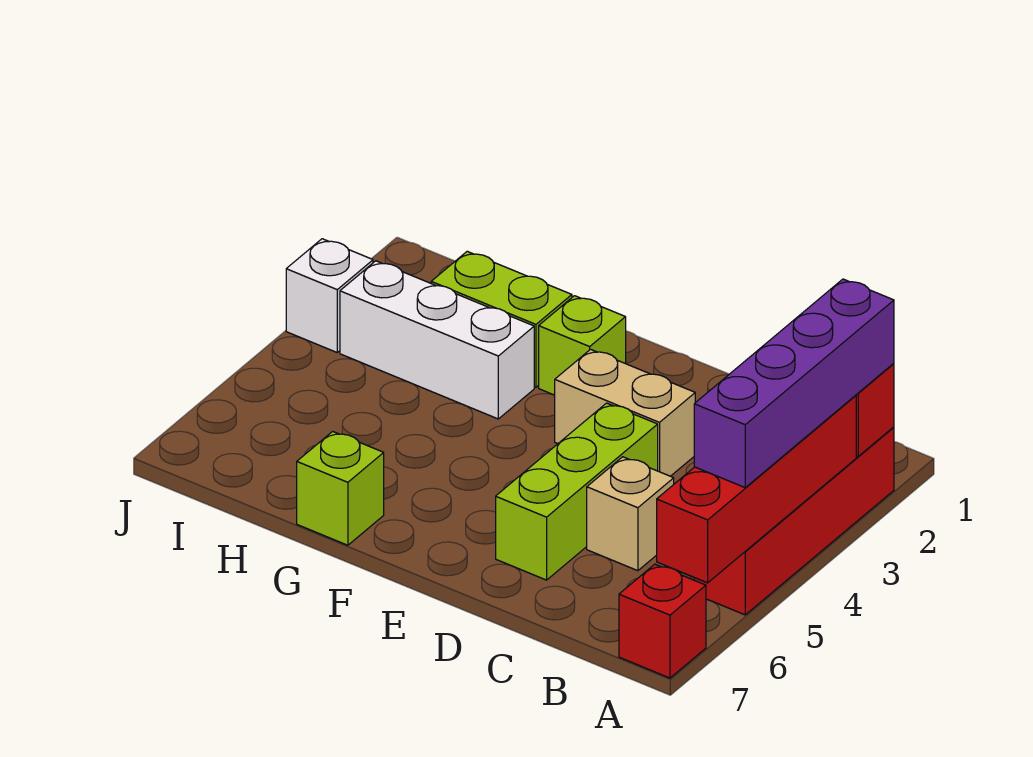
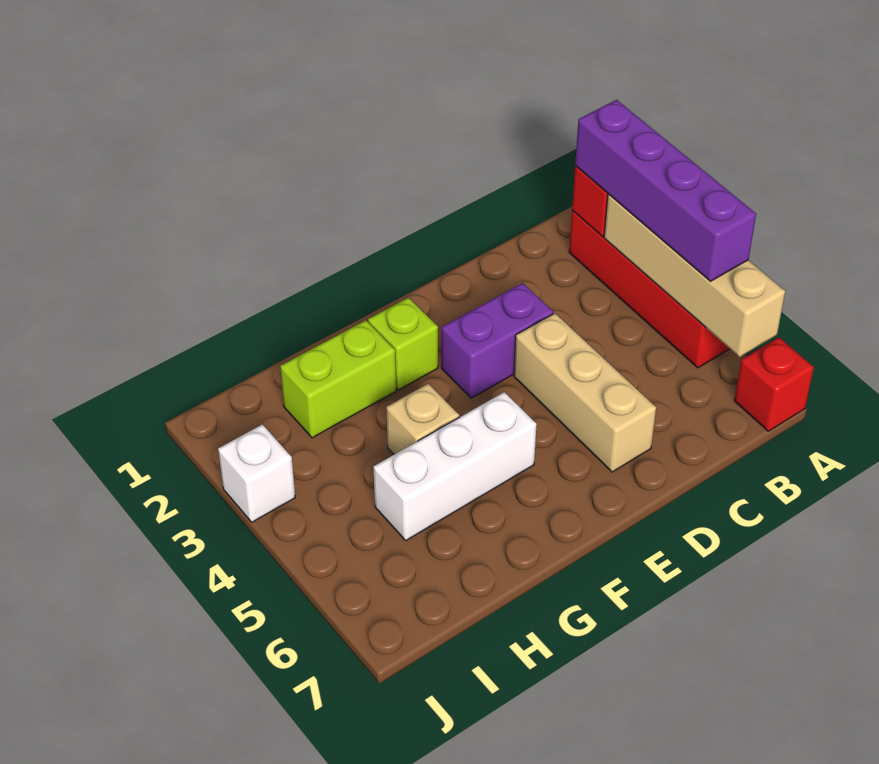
red 1x4 brick [657,395,856,583] -> tan 1x4 brick [604,194,785,357]
tan 1x1 brick [587,457,674,571] -> tan 1x1 brick moved to [386,384,459,454]
tan 1x2 brick [555,349,695,476] -> purple 1x2 brick [442,283,553,398]
lime 1x3 brick [496,403,658,580] -> tan 1x3 brick [514,313,656,472]
white 1x3 brick [340,261,534,419] -> white 1x3 brick moved to [373,392,537,540]
lime 1x1 brick [297,431,384,545] -> none

